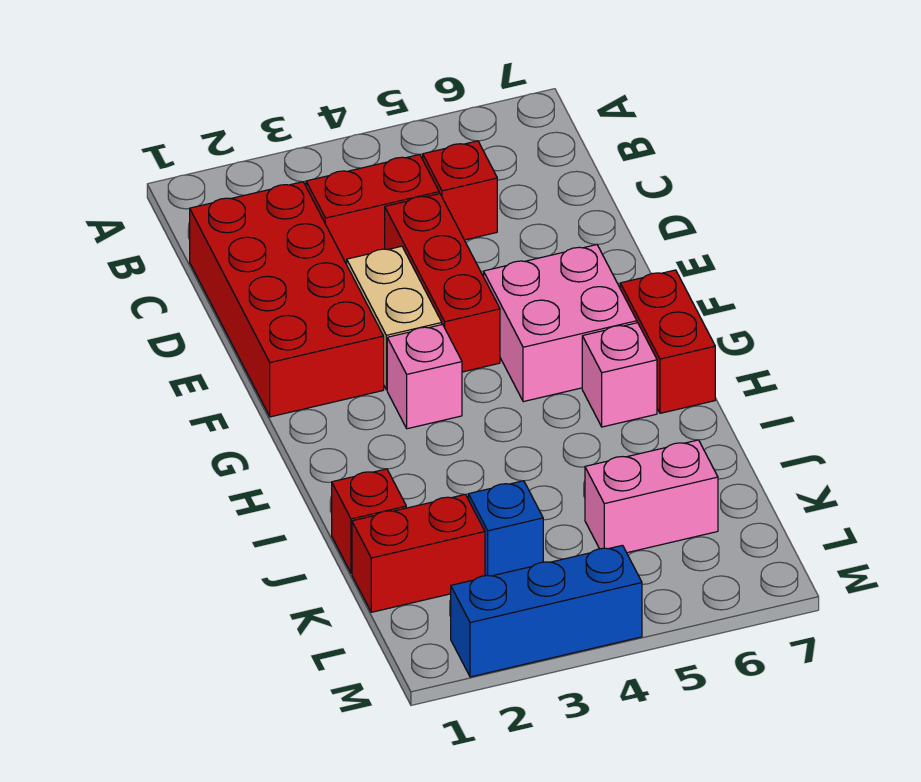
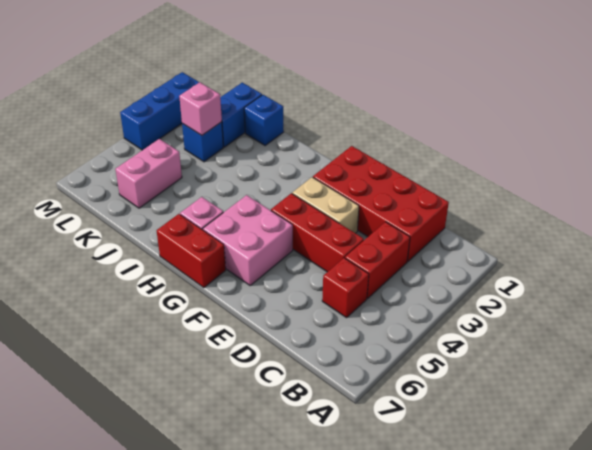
pink 1x1 brick [387,325,462,429] -> pink 1x1 brick moved to [179,82,222,135]
red 1x1 brick [332,469,406,573] -> blue 1x1 brick [244,95,284,146]
red 1x2 brick [352,494,485,612] -> blue 1x2 brick [220,83,262,147]

